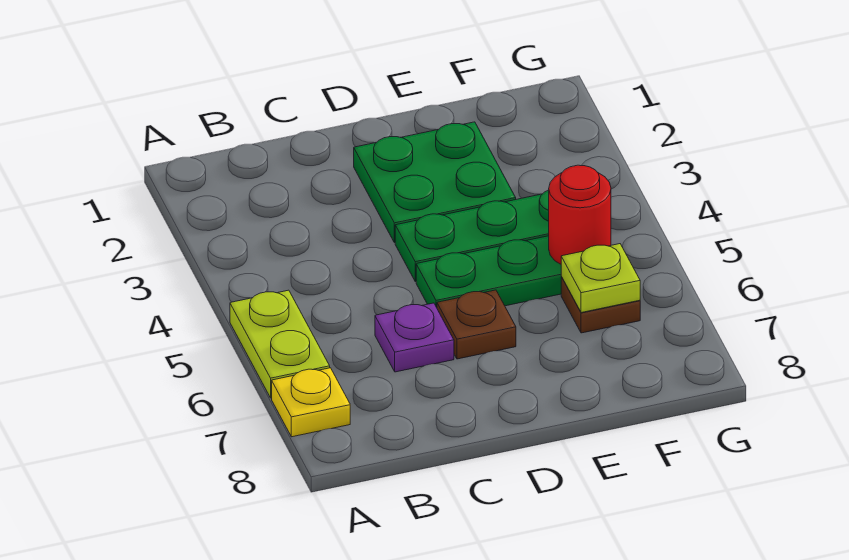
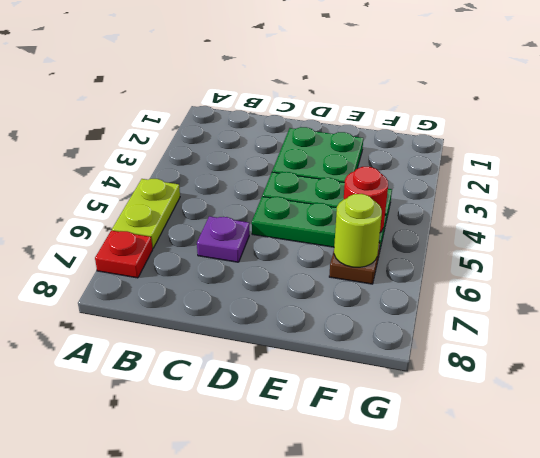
yellow 1x1 plate [272,368,350,437] -> red 1x1 plate [95,230,153,278]
brown 1x1 plate [437,290,516,359] -> none
lime 1x1 plate [561,244,640,313] -> lime 1x1 round brick [334,194,382,267]

